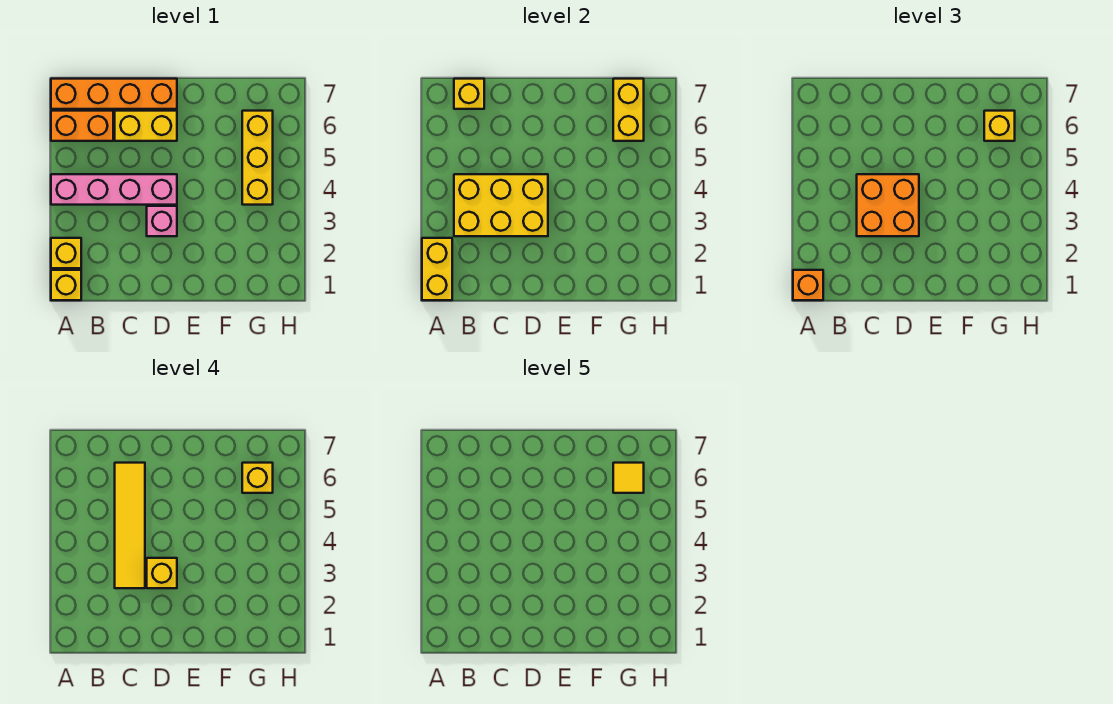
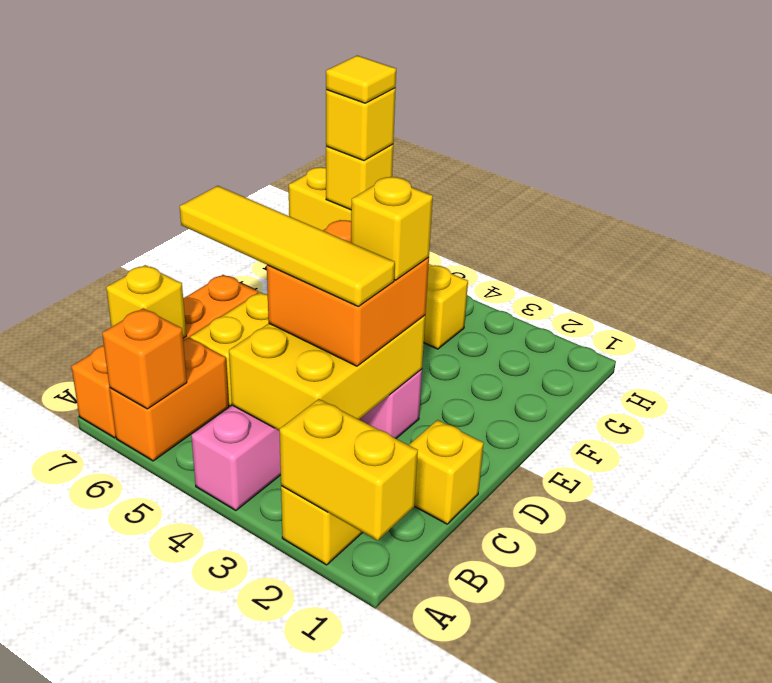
yellow 1x1 brick [51,270,81,300] -> yellow 1x1 brick moved to [409,420,484,524]
orange 1x1 brick [793,270,823,300] -> orange 1x1 brick moved to [102,308,187,409]

